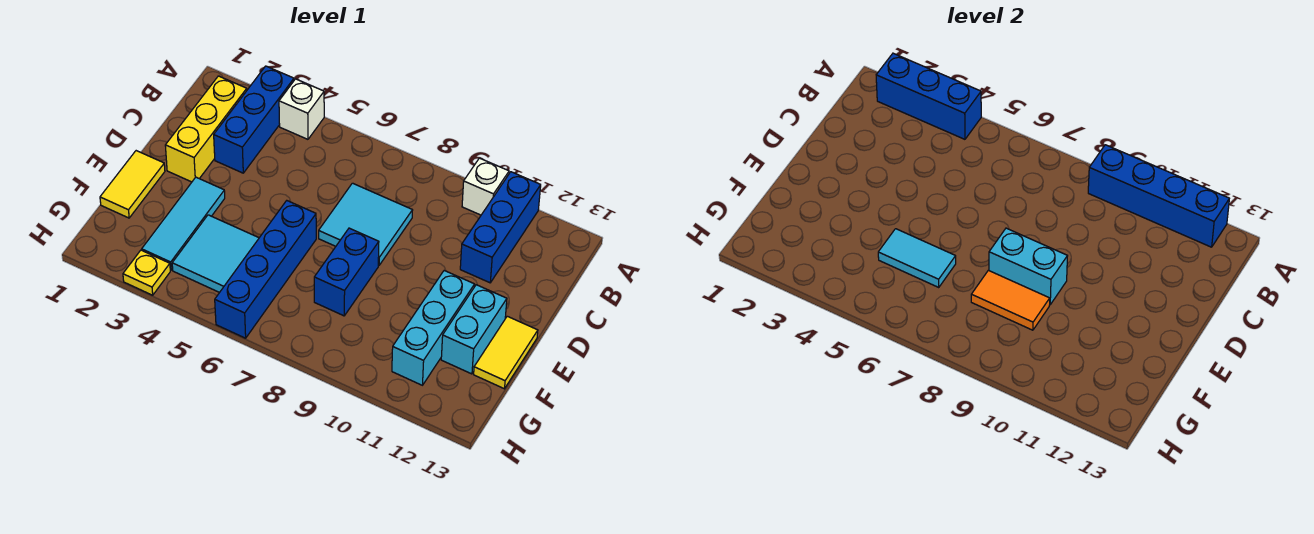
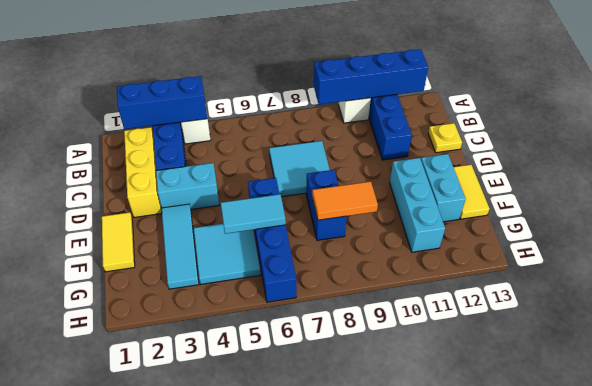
cyan 1x2 brick [989,228,1067,305] -> cyan 1x2 brick moved to [156,163,219,209]
yellow 1x1 plate [123,250,170,295] -> yellow 1x1 plate moved to [428,123,462,153]

